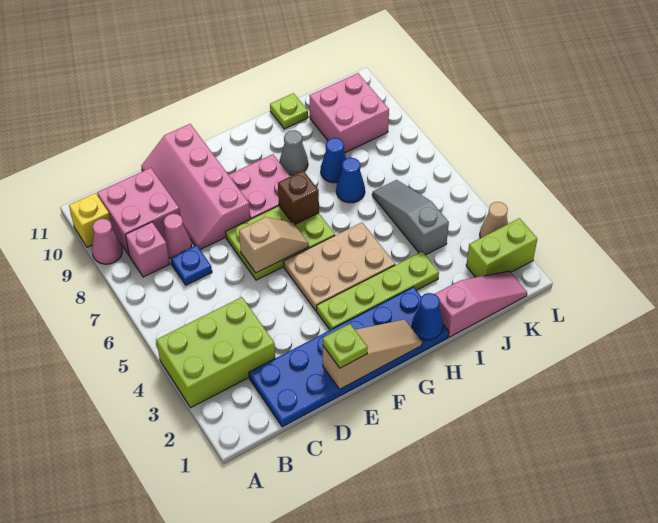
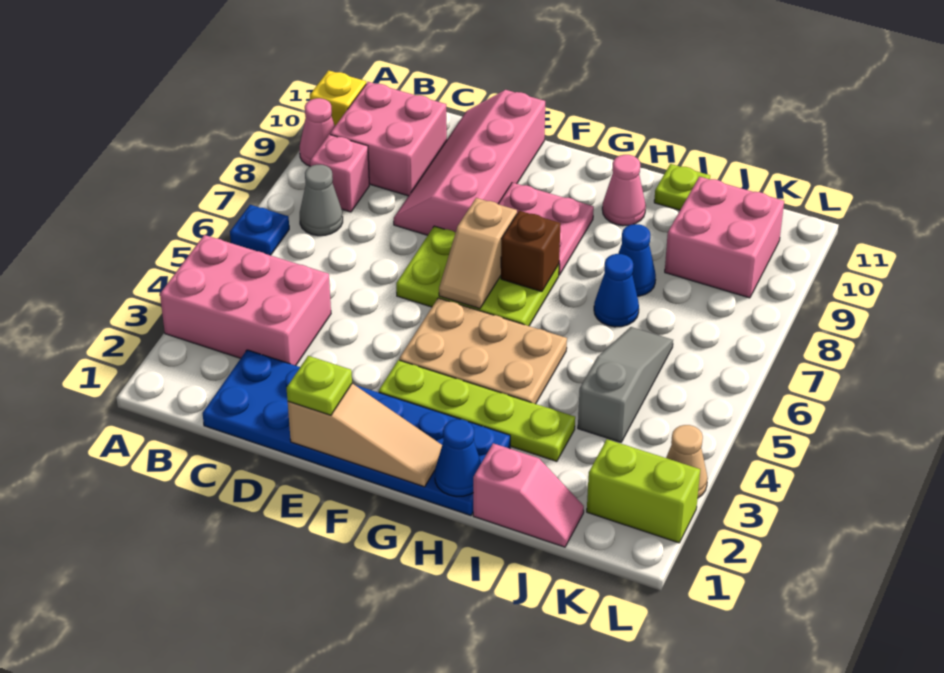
lime 2x3 brick [156,297,275,408] -> pink 2x3 brick [160,235,331,366]
blue 1x1 plate [171,245,212,285] -> blue 1x1 plate moved to [230,205,289,255]
pink 1x1 cone [163,214,192,258] -> pink 1x1 cone moved to [602,155,646,226]
tan 1x2 slope [239,217,309,273] -> tan 1x2 slope turned to [439,198,517,309]
grey 1x1 cone [280,130,308,175] -> grey 1x1 cone moved to [300,165,343,236]
pink 1x3 slope [435,271,527,337] -> pink 1x2 slope [473,443,584,547]

